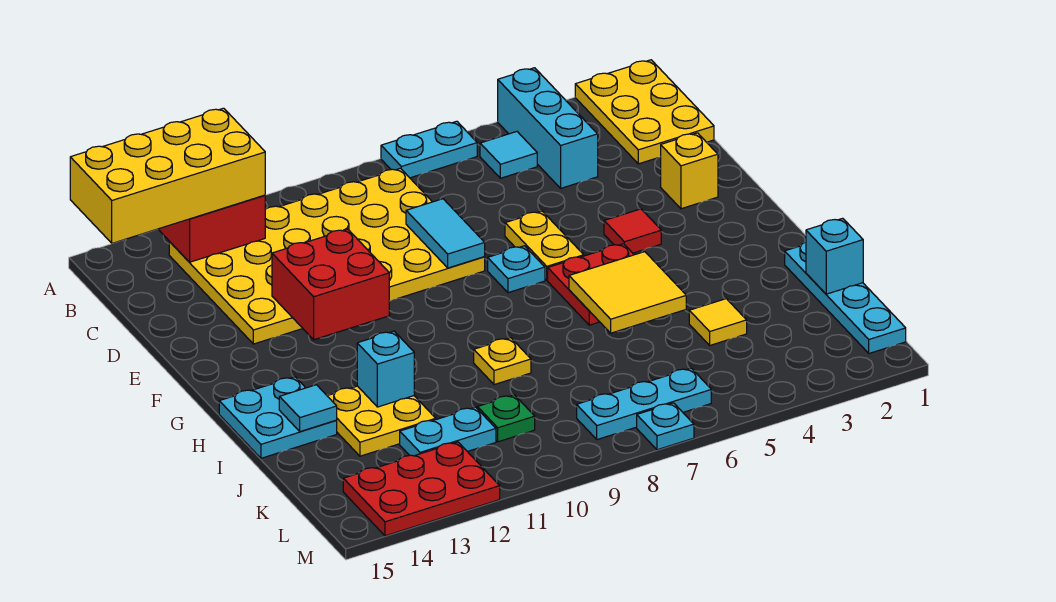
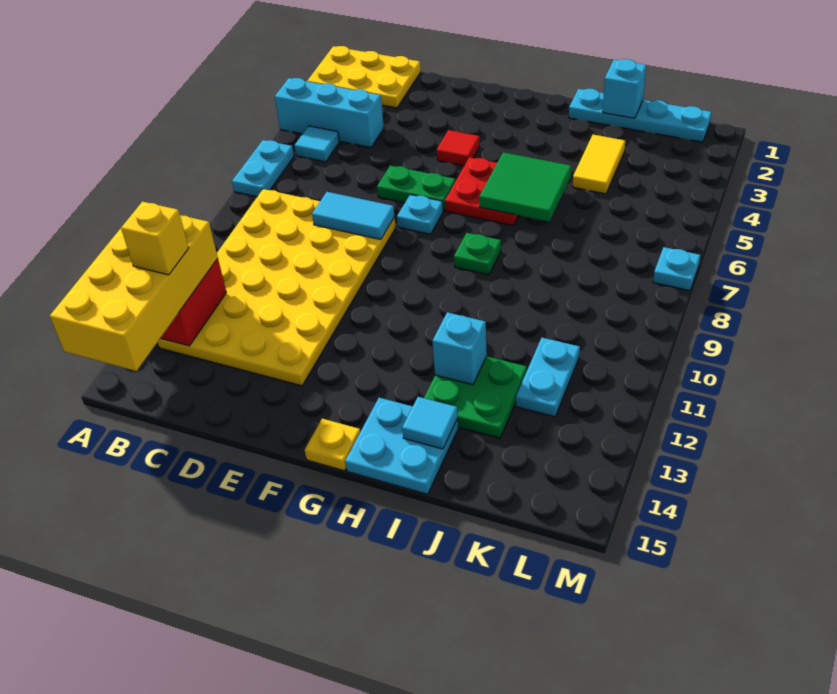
yellow 1x1 brick [661,133,718,209] -> yellow 1x1 brick moved to [121,202,189,275]
yellow 1x2 plate [505,211,584,280] -> green 1x2 plate [377,166,455,211]
red 2x2 brick [272,229,389,340] -> none
yellow 2x2 tile [569,252,686,333] -> green 2x2 tile [479,152,571,222]
yellow 1x1 plate [474,338,531,385] -> yellow 1x1 plate moved to [305,419,360,471]
yellow 2x2 plate [328,386,436,456] -> green 2x2 plate [424,357,527,438]
yellow 1x1 tile [689,299,747,345] -> yellow 1x2 tile [573,135,625,194]
green 1x1 plate [477,395,535,442] -> green 1x1 plate moved to [454,233,501,275]
cyan 1x3 plate [577,368,711,440] -> none
red 2x3 plate [343,442,500,536] -> none

